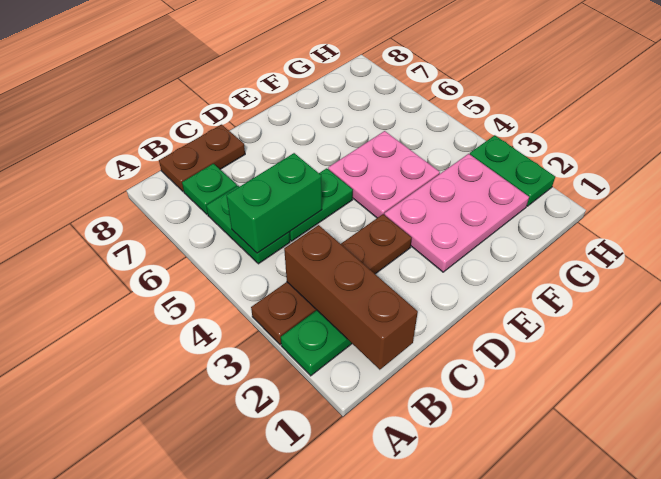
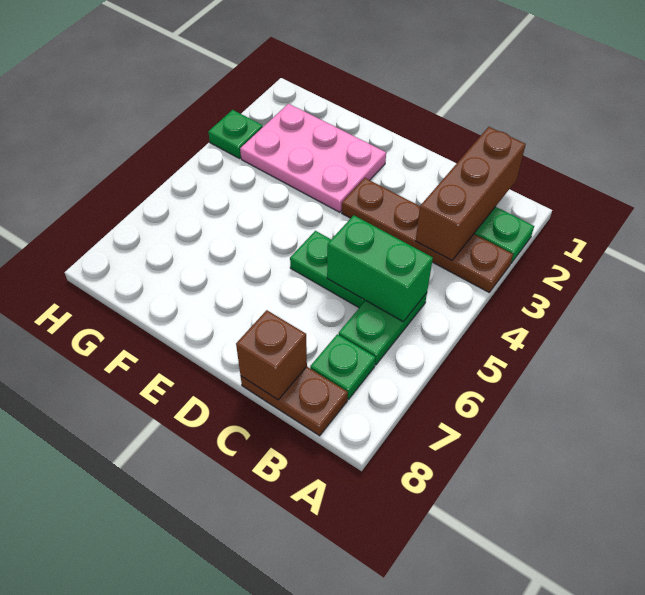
none -> brown 1x1 brick [236,310,307,400]
pink 2x2 plate [328,131,440,218] -> none
green 1x2 plate [470,135,555,206] -> green 1x1 plate [208,110,263,158]

